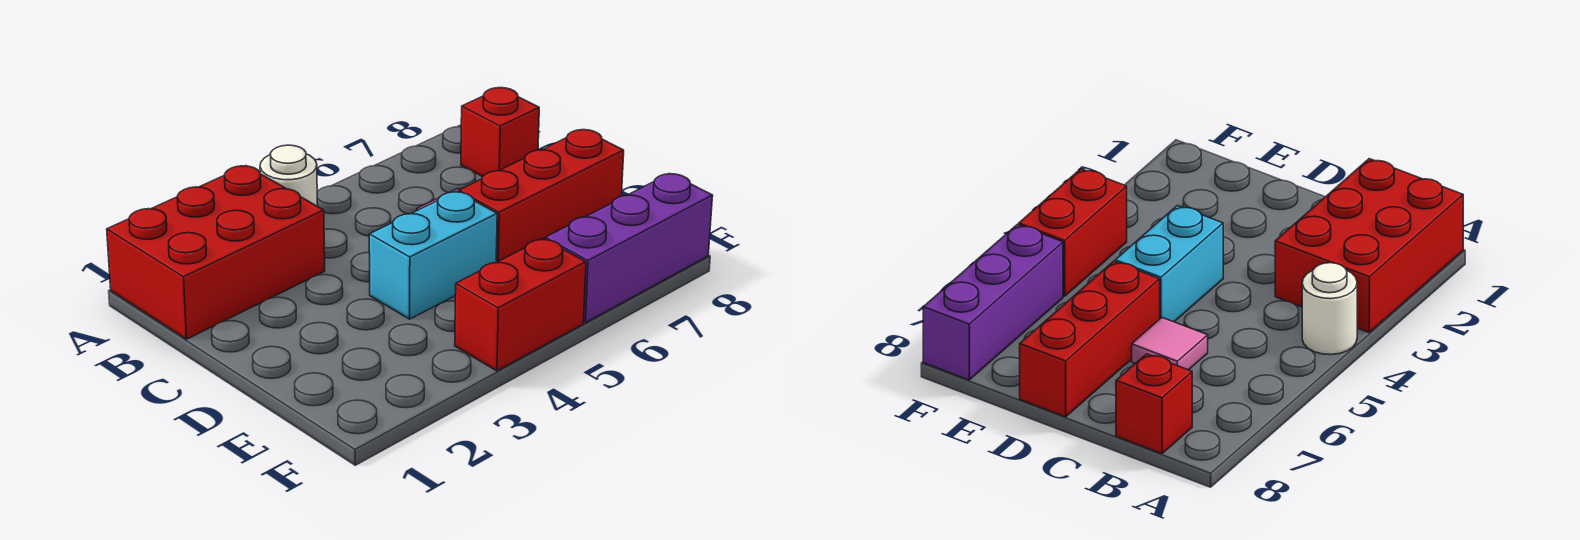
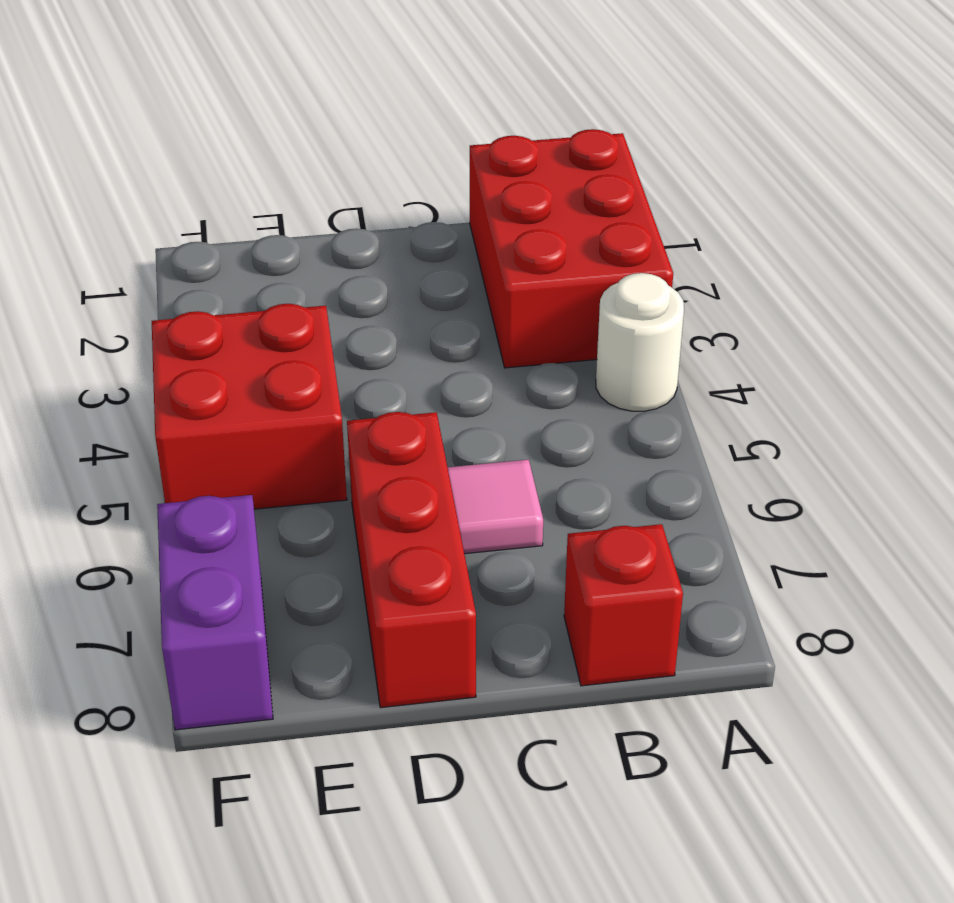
cyan 1x2 brick [369,191,497,319] -> none
red 1x2 brick [455,239,586,371] -> red 2x2 brick [152,304,347,509]
purple 1x3 brick [545,173,713,323] -> purple 1x2 brick [157,495,273,730]

